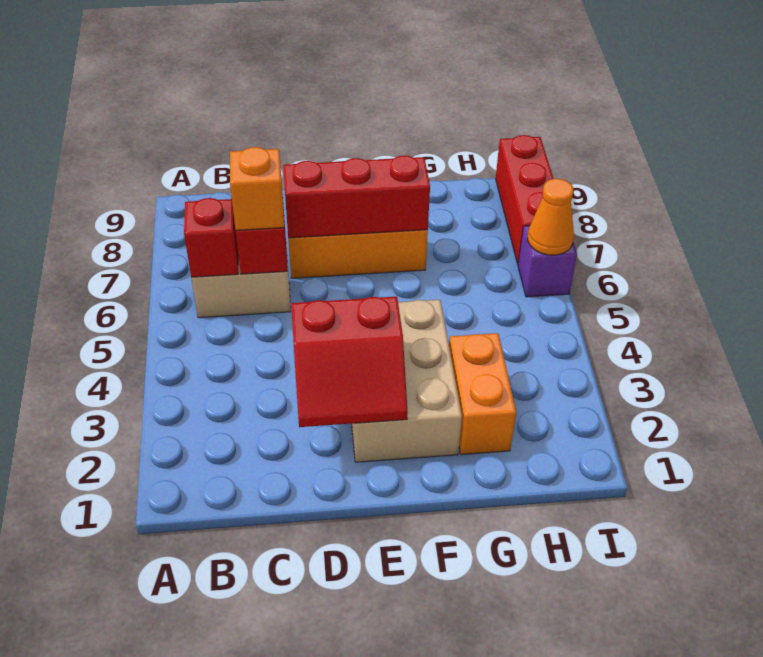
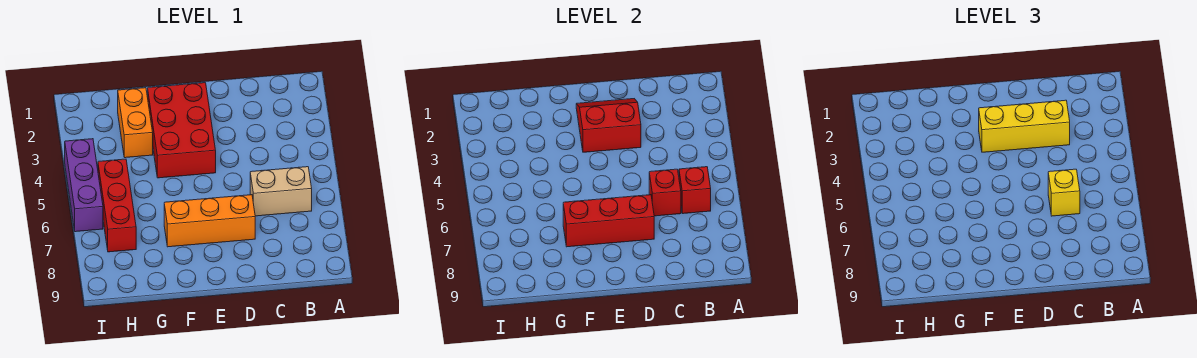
none -> yellow 1x3 brick [979,100,1070,152]
orange 1x1 brick [230,147,284,230] -> yellow 1x1 brick [1048,169,1080,216]
tan 2x3 brick [352,300,462,462] -> red 2x3 brick [148,83,216,178]
purple 1x1 brick [518,226,577,297] -> purple 1x3 brick [65,139,103,232]
orange 1x1 cone [528,179,574,255] -> none
red 1x3 brick [496,135,553,264] -> red 1x3 brick moved to [98,159,136,252]

